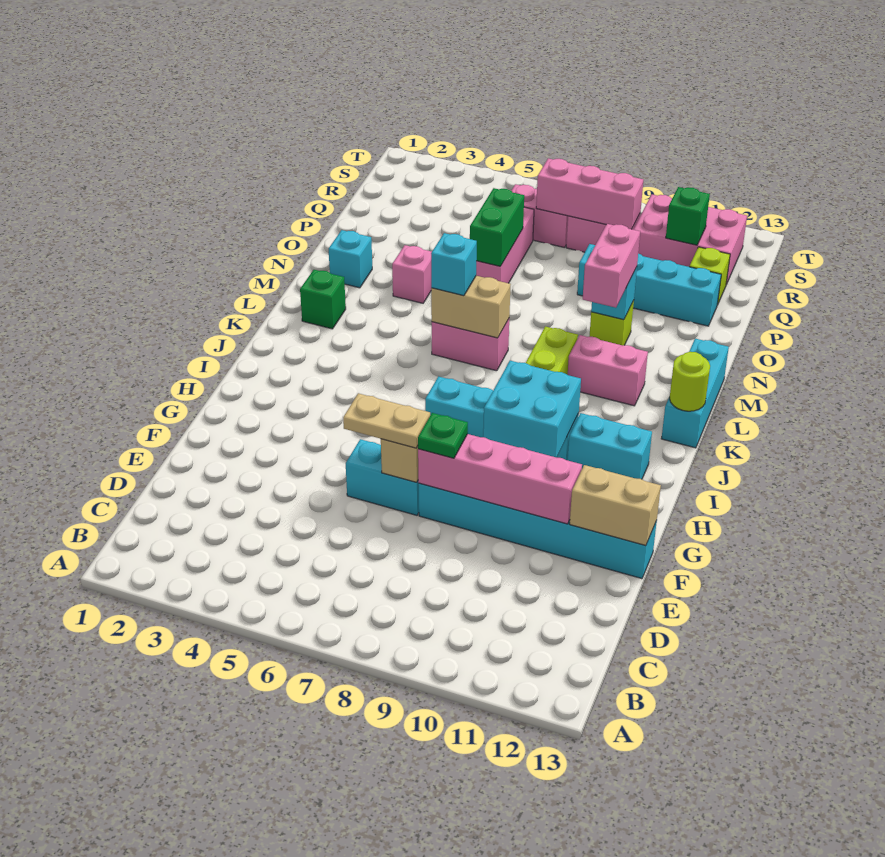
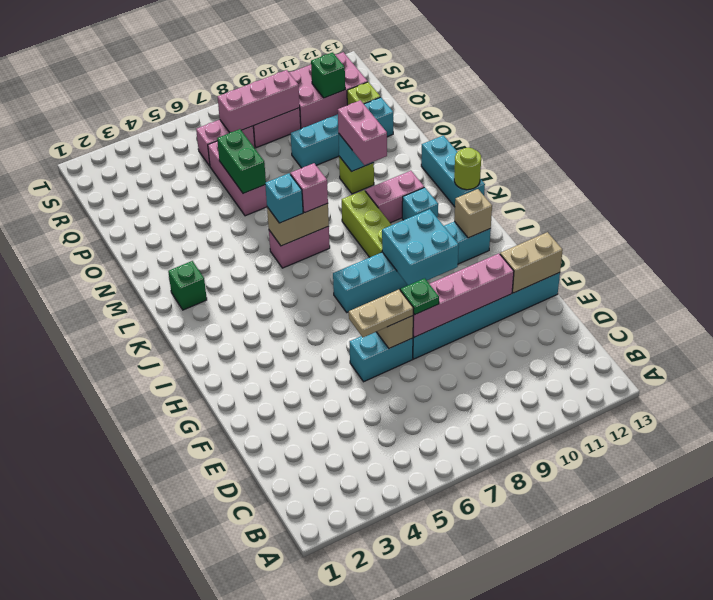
none -> tan 1x1 brick [454,189,492,238]
cyan 1x1 brick [329,230,372,288] -> cyan 1x1 brick moved to [402,187,438,220]
pink 1x1 brick [392,245,432,303] -> pink 1x1 brick moved to [290,163,328,213]

